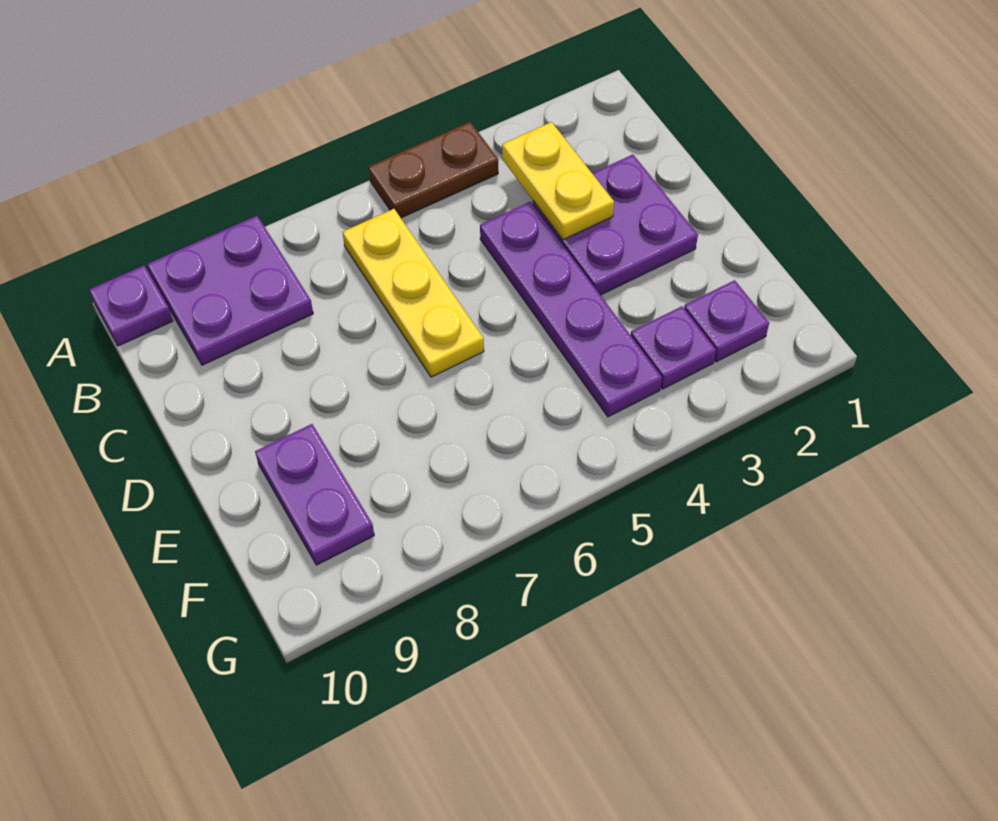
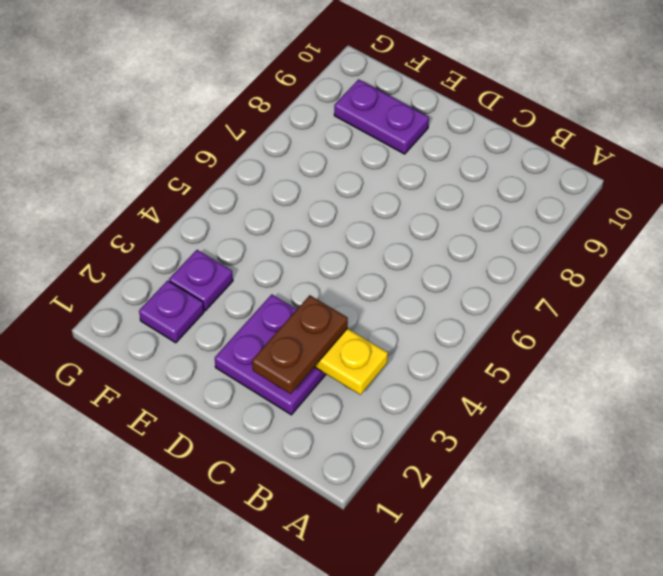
brown 1x2 plate [369,122,498,218] -> brown 1x2 plate moved to [252,295,348,394]
purple 2x2 plate [147,216,313,365] -> none
purple 1x1 plate [89,265,173,346] -> none
yellow 1x3 plate [343,209,484,377] -> none
purple 1x4 plate [480,202,662,417] -> none

